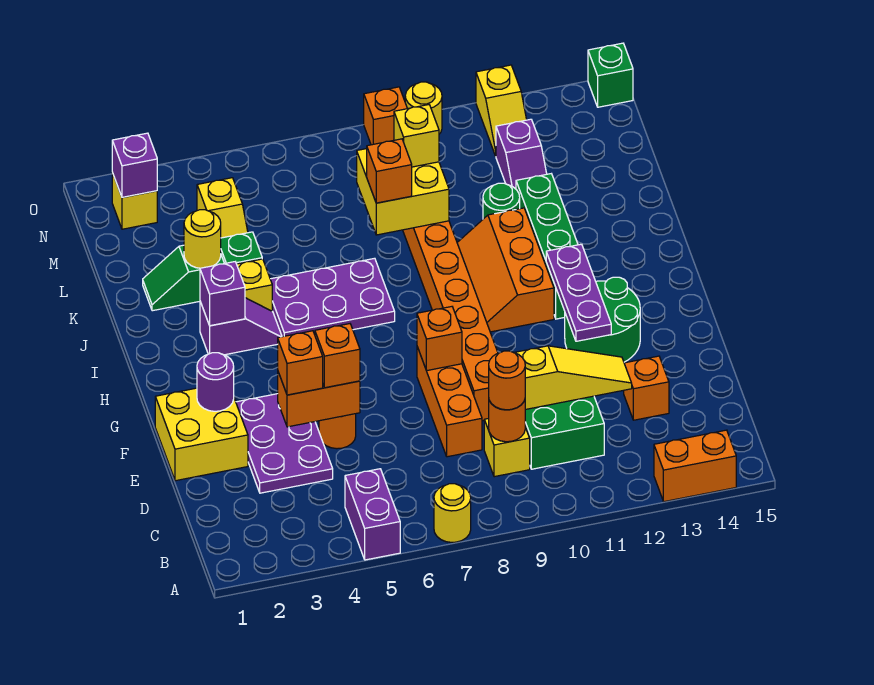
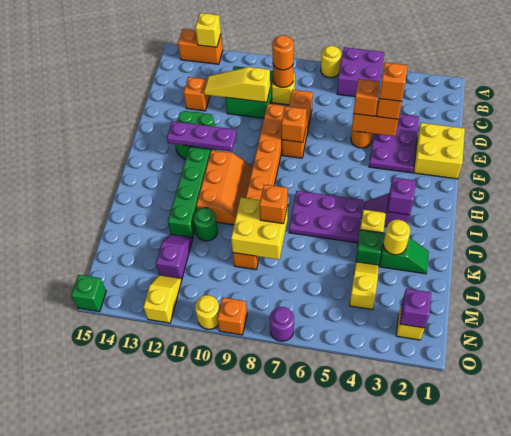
purple 1x2 brick [345,469,400,560] -> purple 2x2 brick [337,47,384,97]
none -> orange 1x1 brick [379,63,407,101]
purple 1x1 round brick [197,353,234,411] -> purple 1x1 round brick moved to [270,307,294,341]
purple 1x3 plate [546,244,611,341] -> purple 1x3 plate turned to [167,121,237,152]
yellow 1x1 brick [394,105,439,167] -> yellow 1x1 brick moved to [195,13,221,47]

